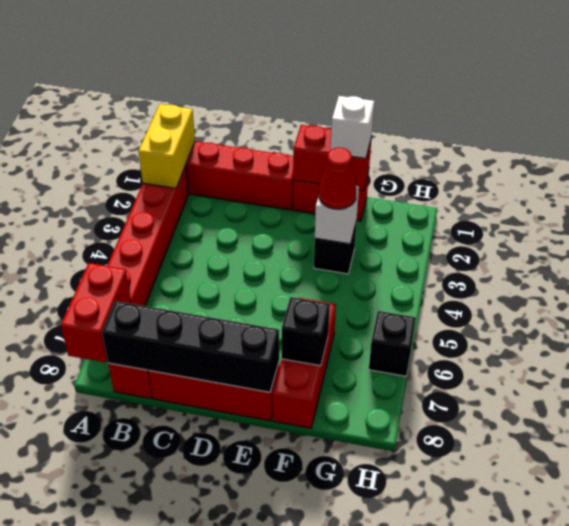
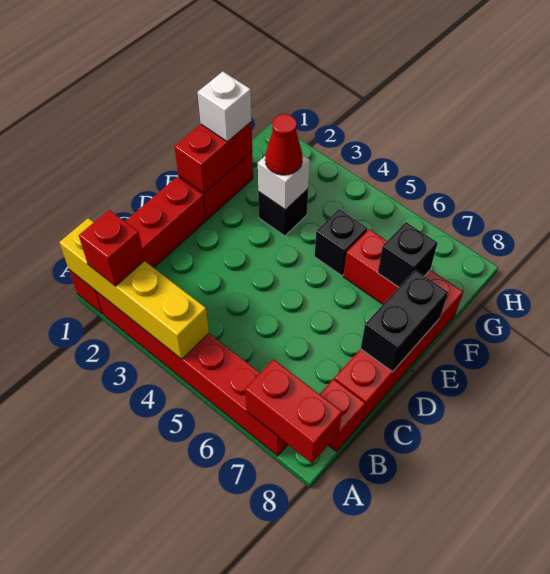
yellow 1x2 brick [138,104,195,188] -> yellow 1x4 brick [60,218,209,359]
none -> red 1x1 brick [79,210,144,286]
black 1x4 brick [102,301,279,392] -> black 1x2 brick [361,270,448,372]
black 1x1 brick [369,311,416,376] -> black 1x1 brick moved to [314,209,368,276]

